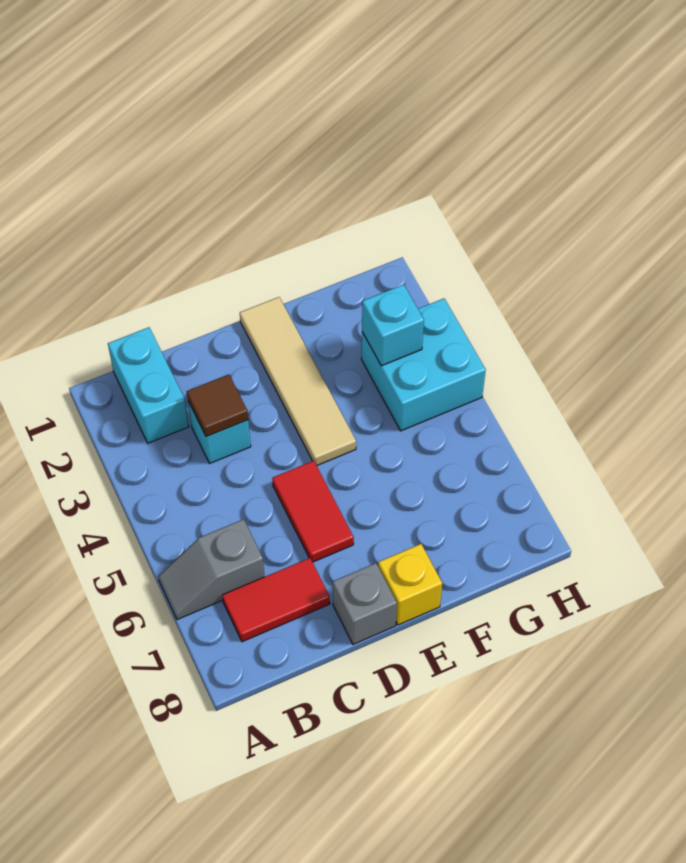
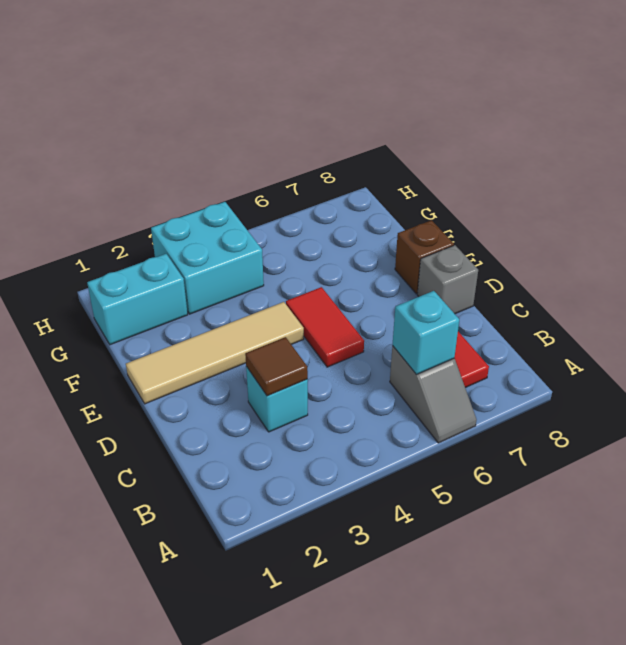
cyan 1x2 brick [108,327,189,443] -> cyan 1x2 brick moved to [87,254,188,345]
red 1x2 tile [272,461,354,562] -> red 1x2 tile turned to [286,287,364,367]
yellow 1x1 brick [378,544,442,625] -> brown 1x1 brick [395,220,454,294]
cyan 1x1 brick [362,285,424,366] -> cyan 1x1 brick moved to [393,291,459,374]

